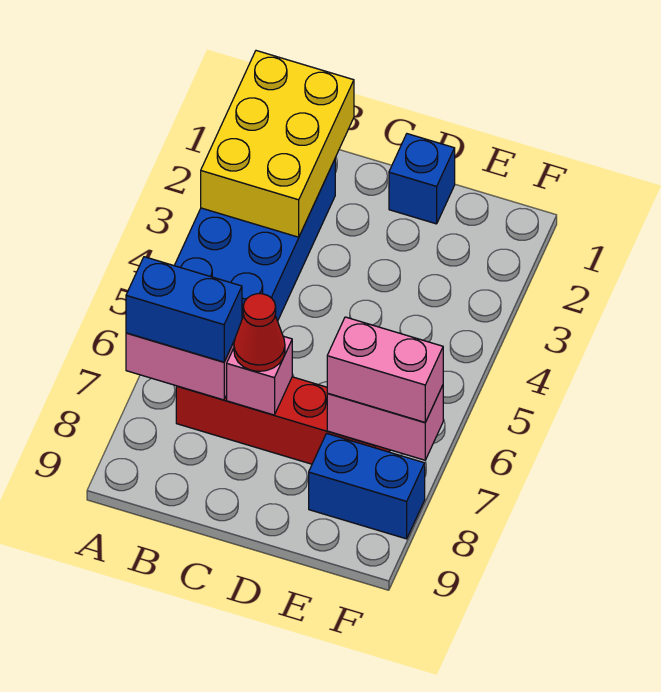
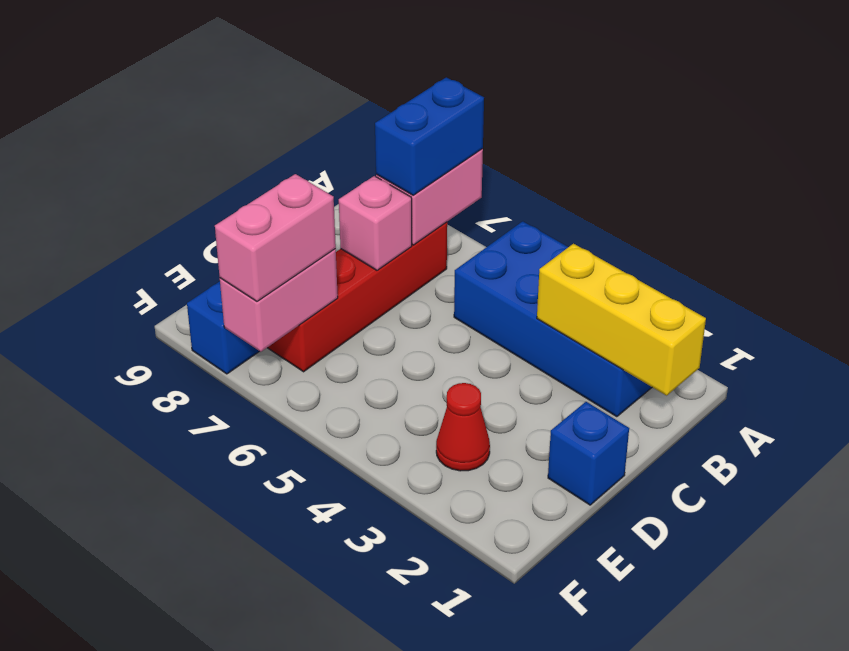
yellow 2x3 brick [201,51,354,237] -> yellow 1x3 brick [537,244,706,395]
red 1x1 cone [234,294,285,371] -> red 1x1 cone moved to [436,383,490,471]

